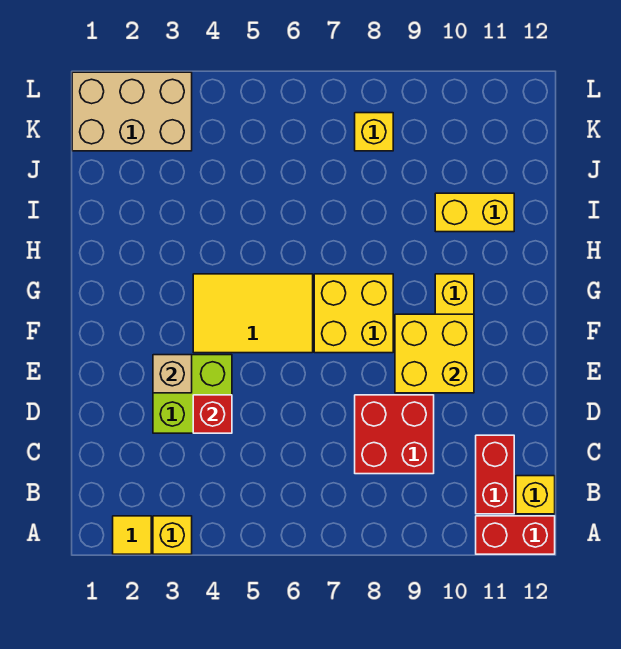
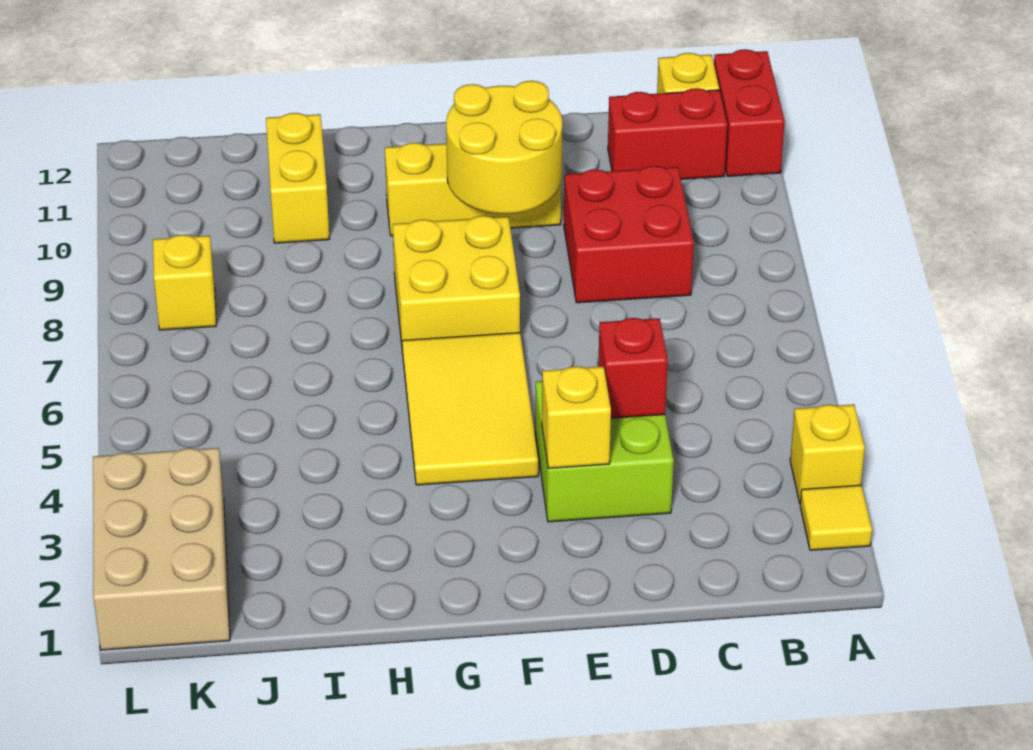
tan 1x1 brick [153,355,192,393] -> yellow 1x1 brick [542,366,611,468]
yellow 2x2 brick [395,314,474,393] -> yellow 2x2 round brick [446,81,563,214]

